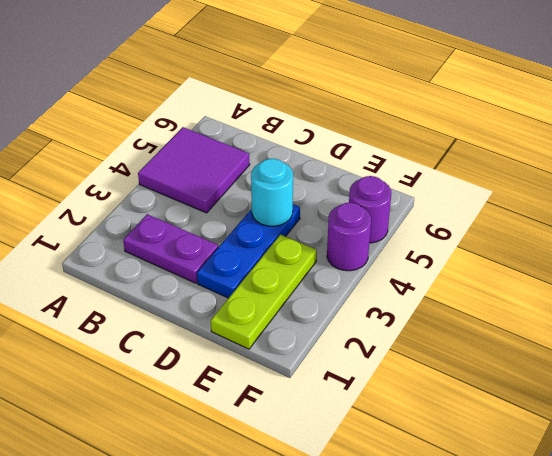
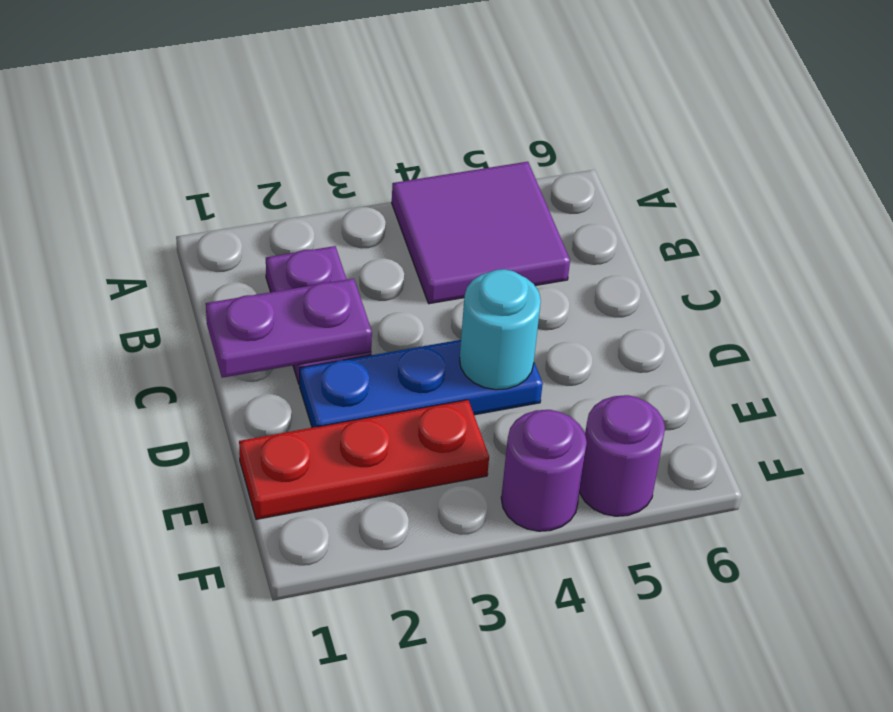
none -> purple 1x2 plate [206,279,372,378]
lime 1x3 plate [211,235,317,349] -> red 1x3 plate [239,400,489,519]

